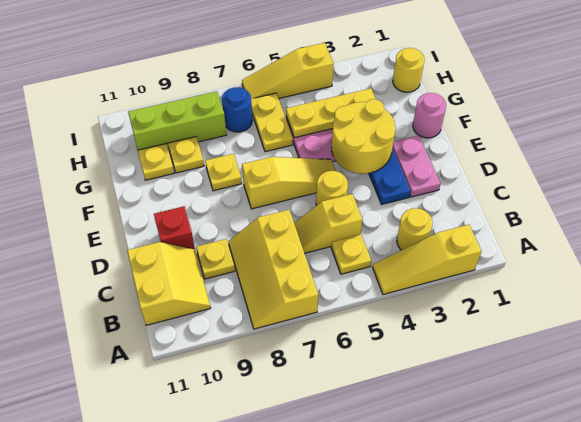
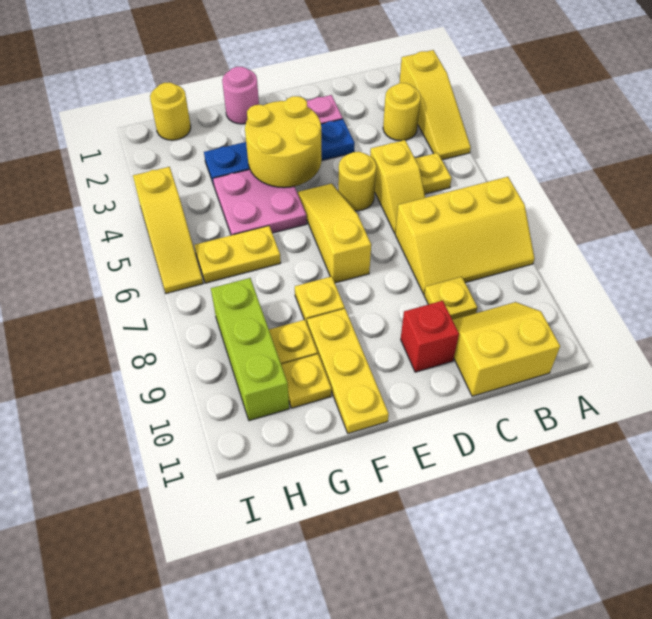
yellow 1x3 plate [286,88,376,138] -> yellow 1x3 plate moved to [307,309,389,434]
blue 1x1 round brick [222,87,252,132] -> none

